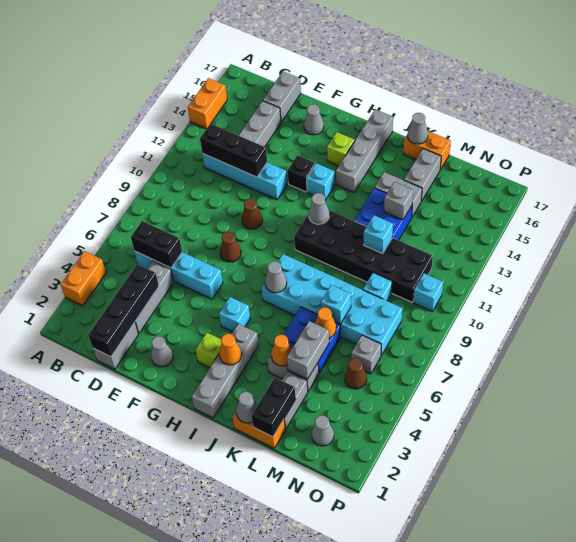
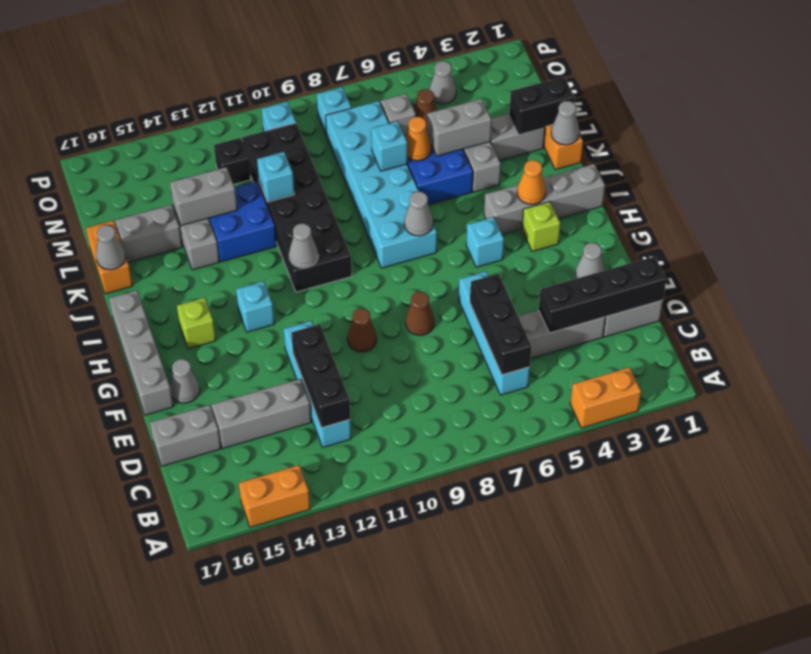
black 1x2 brick [131,221,182,268] -> black 1x3 brick [470,274,532,375]
black 1x1 brick [288,155,315,192] -> black 1x1 brick moved to [214,138,251,185]
grey 1x4 brick [336,109,393,192] -> grey 1x4 brick turned to [109,290,173,415]
orange 1x1 cone [271,335,292,366] -> none
grey 1x1 brick [384,182,413,220] -> grey 1x2 brick [170,167,237,226]
cyan 1x1 brick [363,273,392,301] -> cyan 1x1 brick moved to [317,87,351,136]
grey 1x1 cone [312,415,334,446] -> grey 1x1 cone moved to [429,61,456,104]

